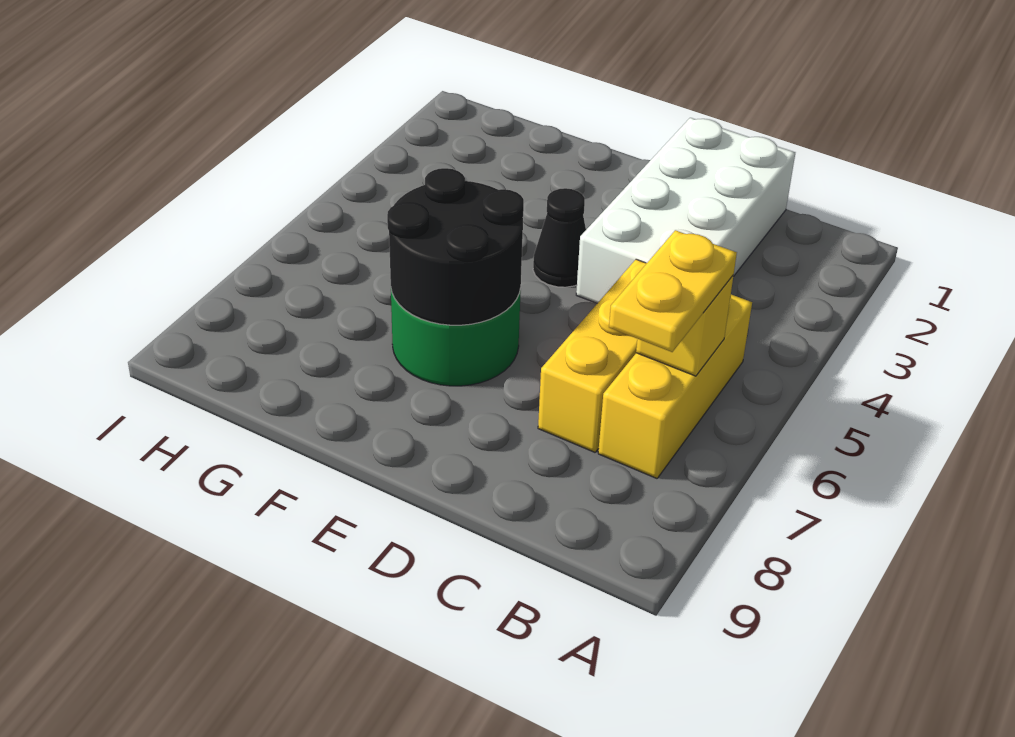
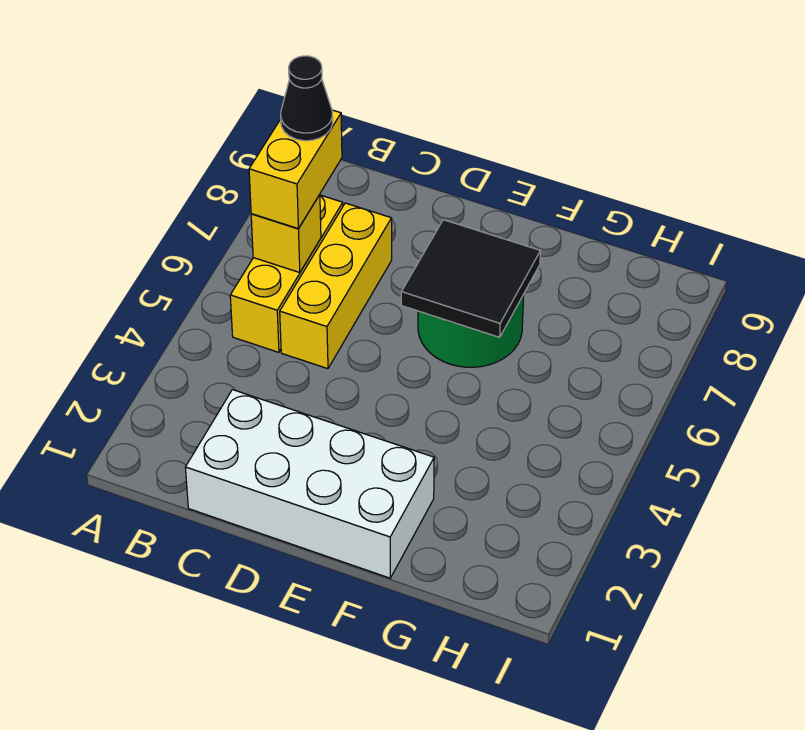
yellow 1x2 plate [609,230,737,352] -> yellow 1x2 brick [249,110,342,228]
white 2x4 brick [576,118,795,303] -> white 2x4 brick turned to [185,390,434,578]
black 1x1 cone [533,188,586,287] -> black 1x1 cone moved to [281,56,333,141]
black 2x2 round brick [387,168,524,325] -> black 2x2 tile [401,220,540,337]

